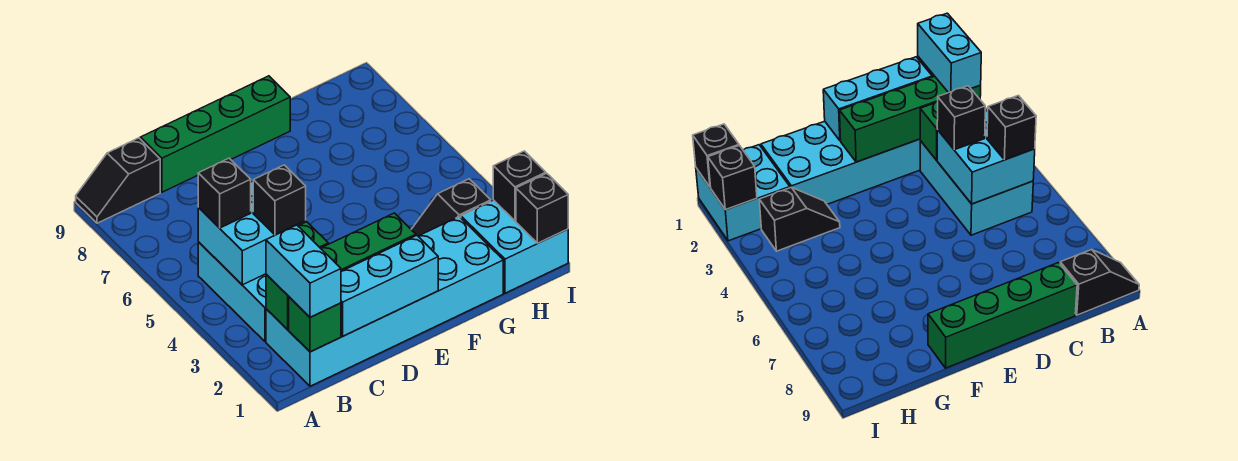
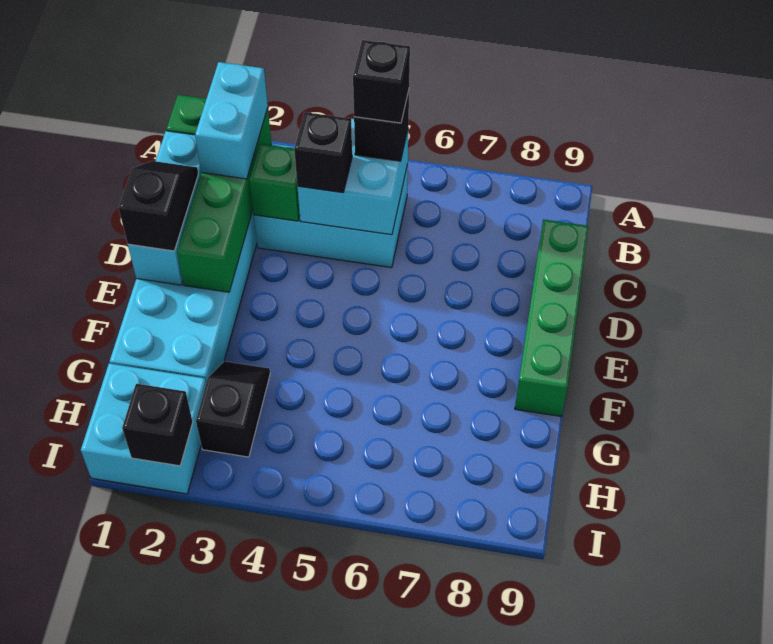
black 1x2 slope [76,138,160,223] -> black 1x2 slope moved to [119,161,198,251]
cyan 1x2 brick [266,225,341,317] -> cyan 1x2 brick turned to [195,62,268,179]
black 1x1 brick [516,173,568,243] -> black 1x1 brick moved to [353,40,410,123]

